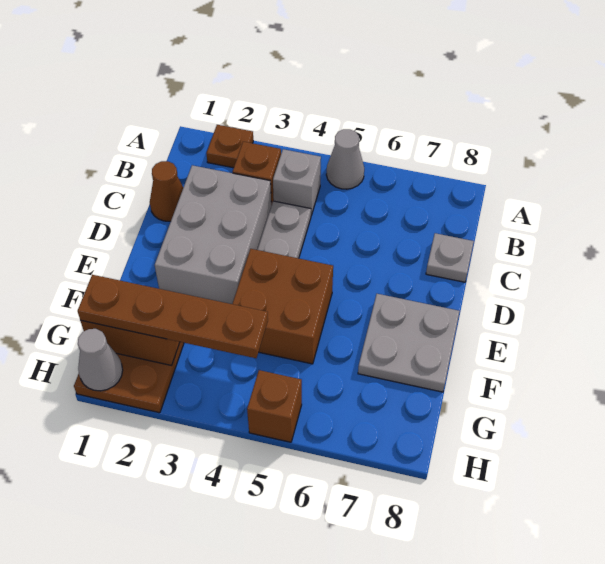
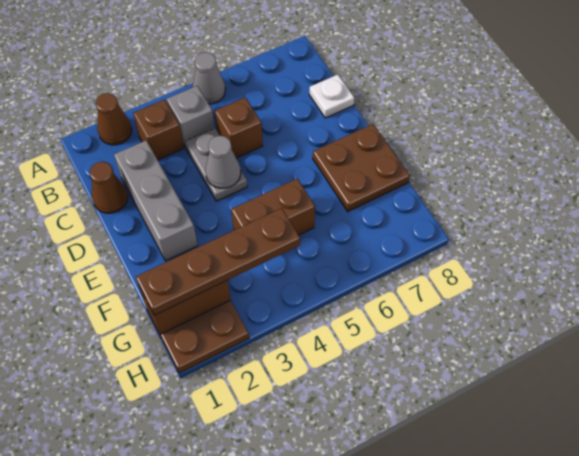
brown 1x1 plate [206,125,253,168] -> brown 1x1 cone [96,93,132,145]
grey 2x3 brick [155,165,271,304] -> grey 1x3 brick [114,141,198,261]
grey 1x1 plate [426,233,474,282] -> white 1x1 plate [309,75,354,118]
brown 2x2 brick [233,249,333,364] -> brown 1x2 brick [231,179,315,235]
grey 2x2 plate [358,294,460,392] -> brown 2x2 plate [313,124,410,211]
grey 1x1 cone [78,329,123,391] -> grey 1x1 cone moved to [206,136,241,188]
brown 1x1 brick [247,370,302,442] -> brown 1x1 brick moved to [215,97,263,158]

